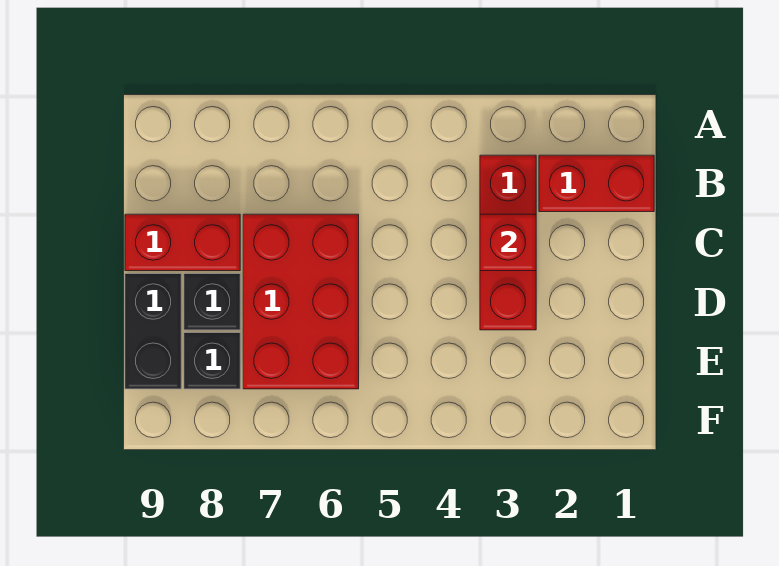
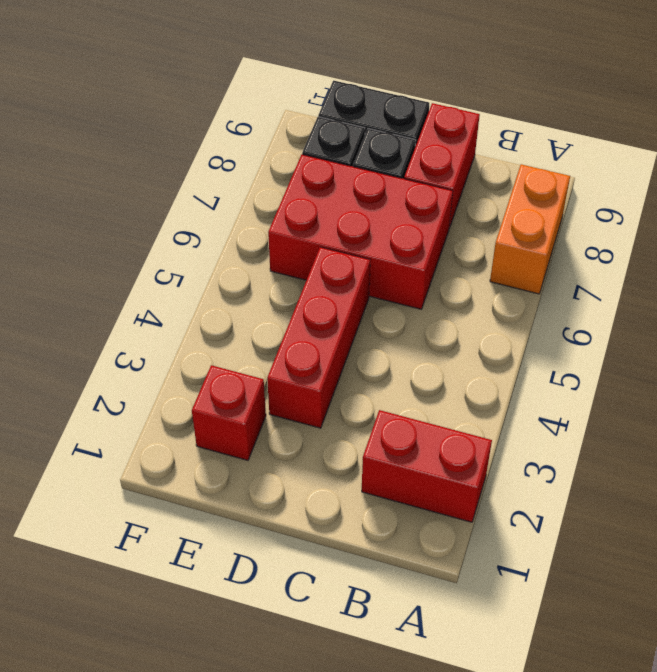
none -> orange 1x2 brick [490,164,570,294]
red 1x2 brick [539,155,654,212] -> red 1x2 brick turned to [362,410,492,522]
red 1x3 brick [480,155,536,330] -> red 1x3 brick turned to [267,247,370,428]
red 1x1 brick [480,214,536,271] -> red 1x1 brick moved to [192,365,266,460]

